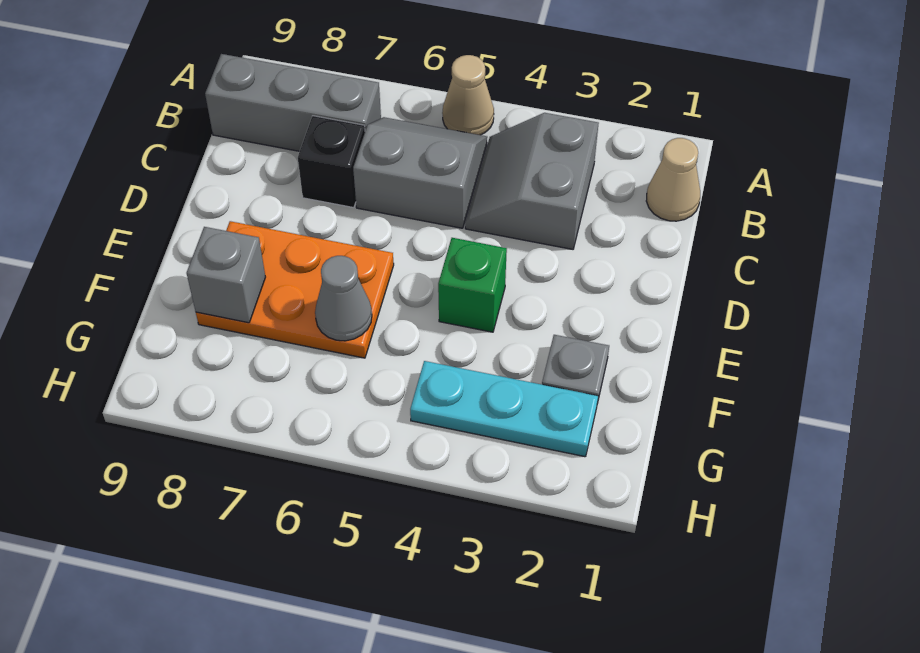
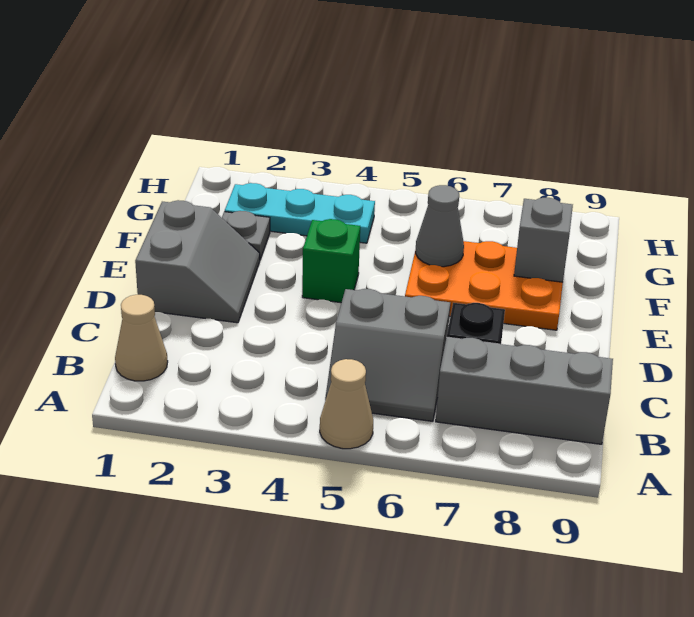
grey 2x2 slope [465,113,599,249] -> grey 2x2 slope moved to [135,200,260,323]

